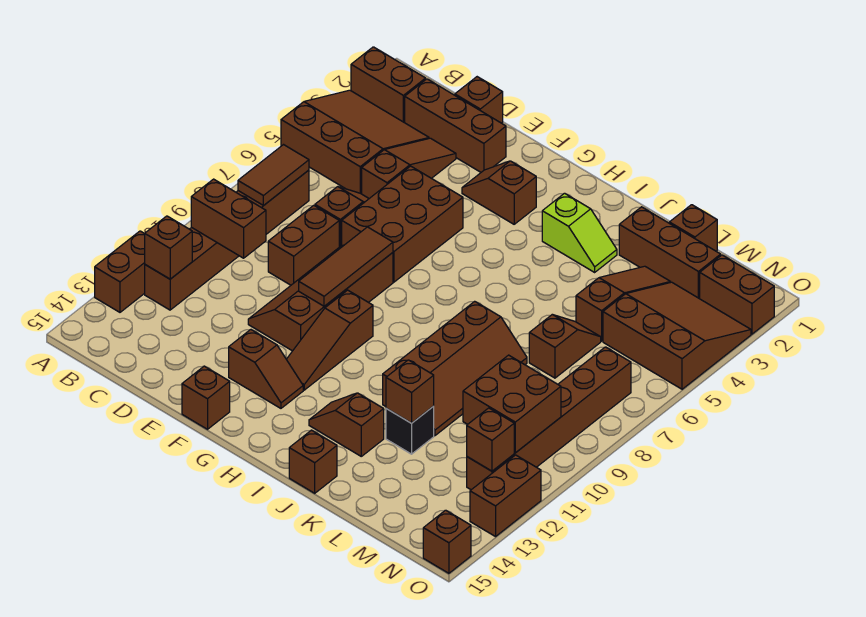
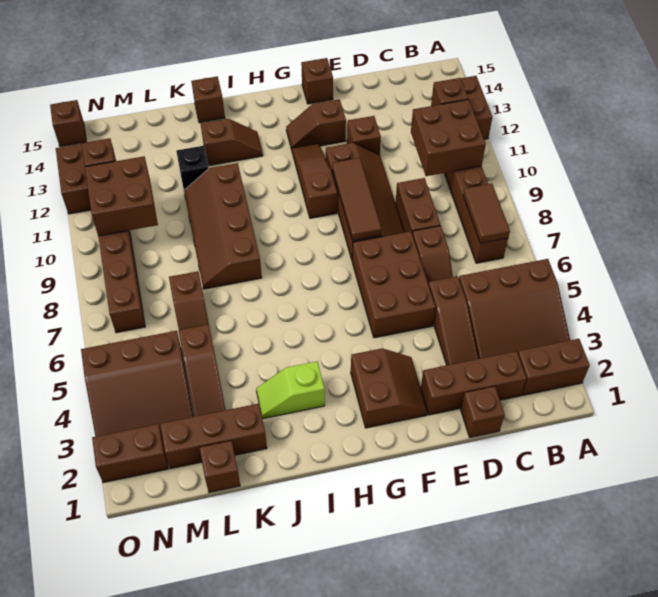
brown 1x2 brick [191,179,266,258] -> brown 2x2 brick [411,100,486,176]
brown 1x2 slope [462,161,536,224] -> brown 2x2 slope [351,348,428,428]
brown 1x1 brick [386,360,434,423] -> brown 1x1 brick moved to [347,116,381,155]

